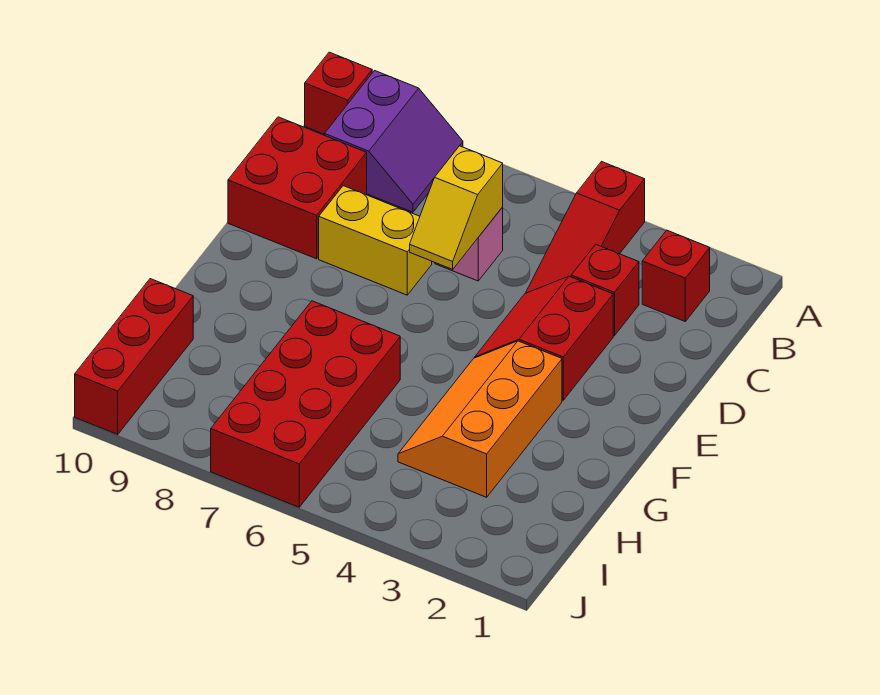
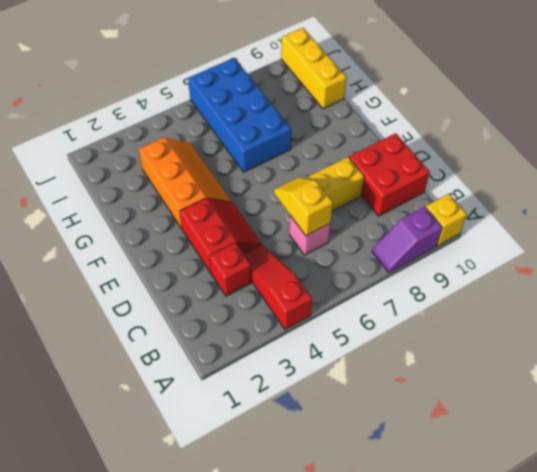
purple 2x2 slope [325,71,463,212] -> purple 1x2 slope [372,207,442,273]
red 1x1 brick [305,52,372,134] -> yellow 1x1 brick [426,194,467,246]
red 1x1 brick [642,230,710,321] -> none
red 2x4 brick [211,301,400,507] -> blue 2x4 brick [188,58,291,172]
red 1x3 brick [75,279,193,434] -> yellow 1x3 brick [281,28,347,109]

